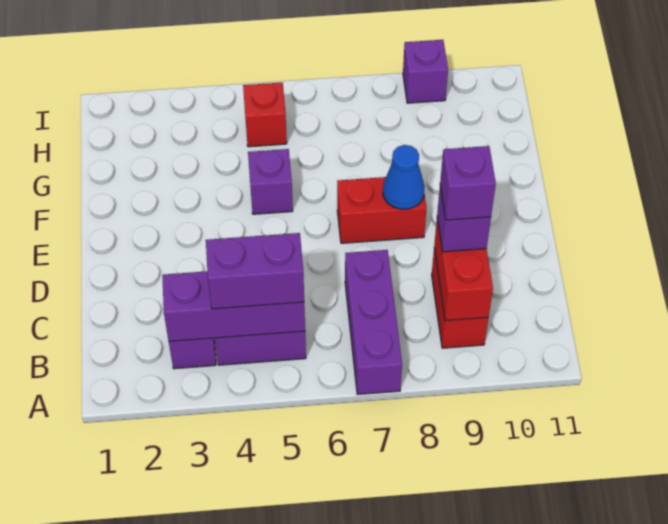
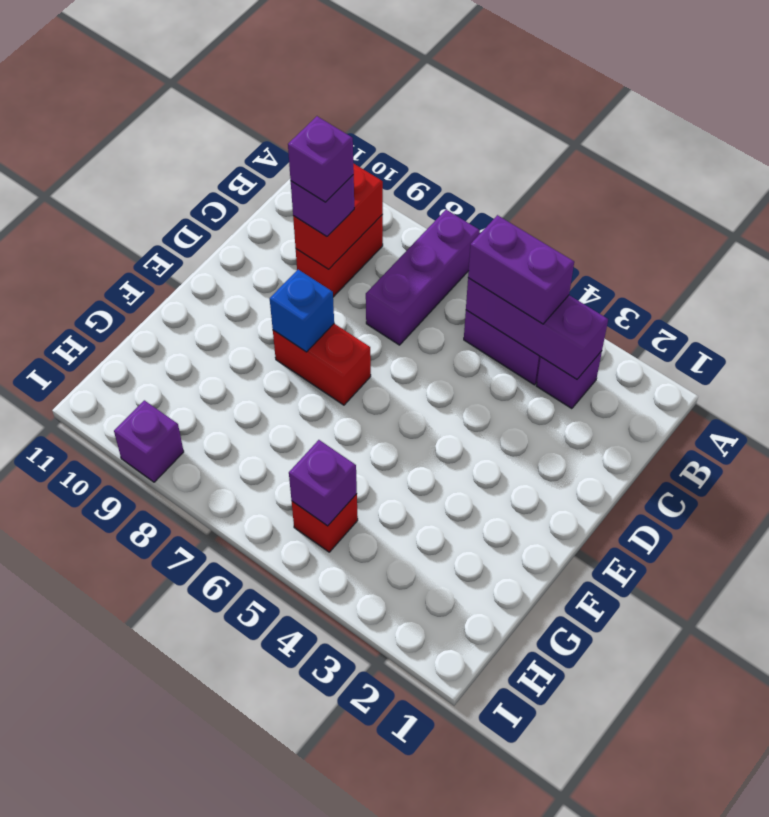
blue 1x1 cone [383,145,425,209] -> blue 1x1 brick [270,270,334,352]
purple 1x1 brick [248,149,293,214] -> purple 1x1 brick moved to [289,440,357,526]

